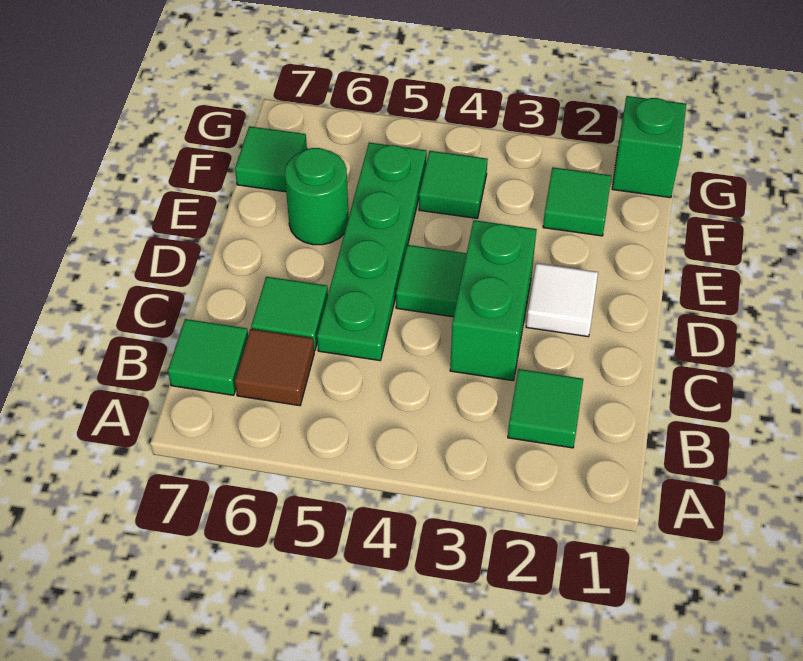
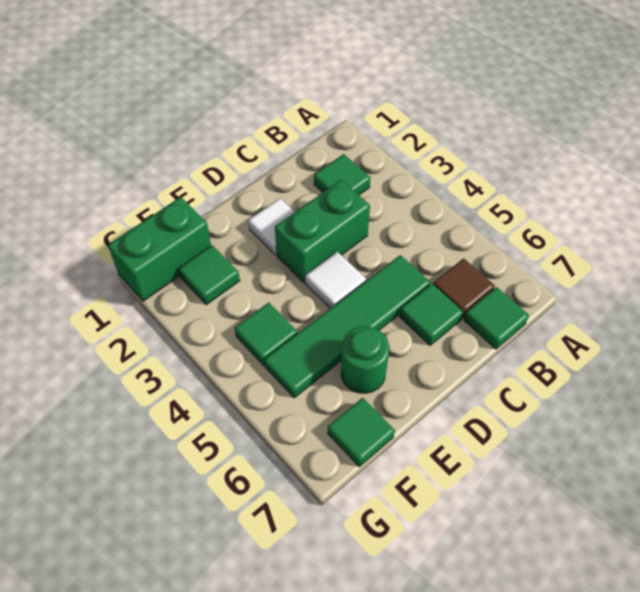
green 1x4 plate [317,143,426,361] -> green 1x4 tile [264,255,430,398]
green 1x1 tile [396,245,467,317] -> white 1x1 tile [305,252,366,308]
green 1x1 brick [612,96,686,198] -> green 1x2 brick [108,197,211,301]

